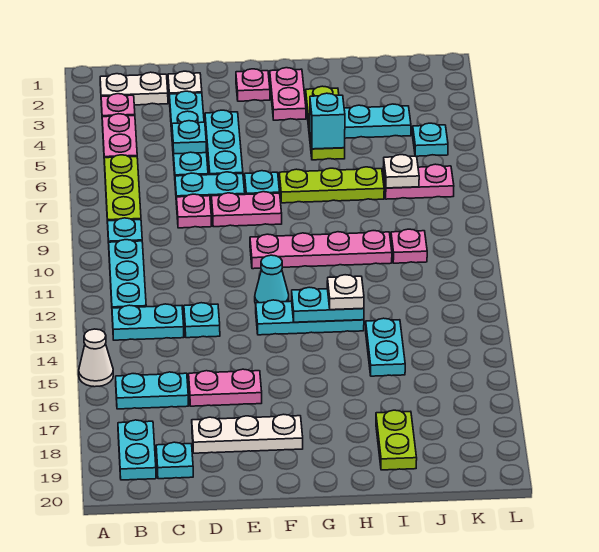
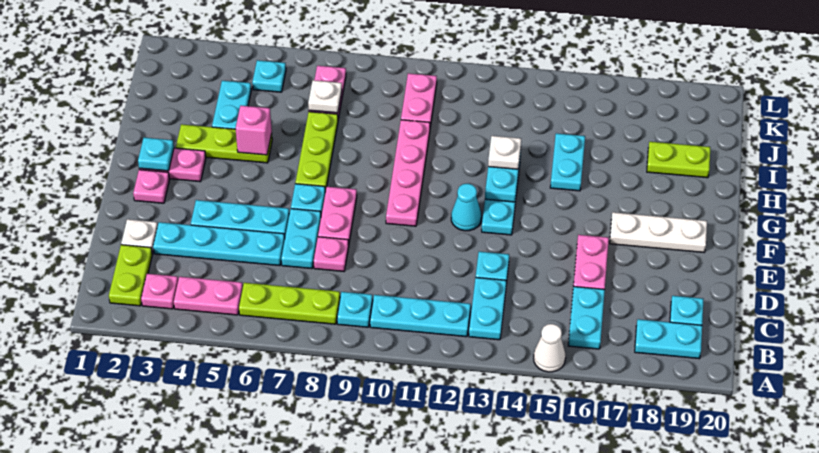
white 1x2 plate [100,72,168,105] -> lime 1x2 plate [109,245,152,306]
cyan 1x1 plate [172,121,207,154] -> cyan 1x1 plate moved to [138,138,174,171]
white 1x3 plate [192,414,303,453] -> white 1x3 plate turned to [610,212,707,252]
cyan 1x1 brick [310,93,345,149] -> pink 1x1 brick [236,106,272,155]
cyan 1x2 plate [366,318,405,376] -> cyan 1x2 plate turned to [550,133,585,191]
pink 1x1 plate [391,229,427,263] -> pink 1x2 plate [401,73,437,127]

